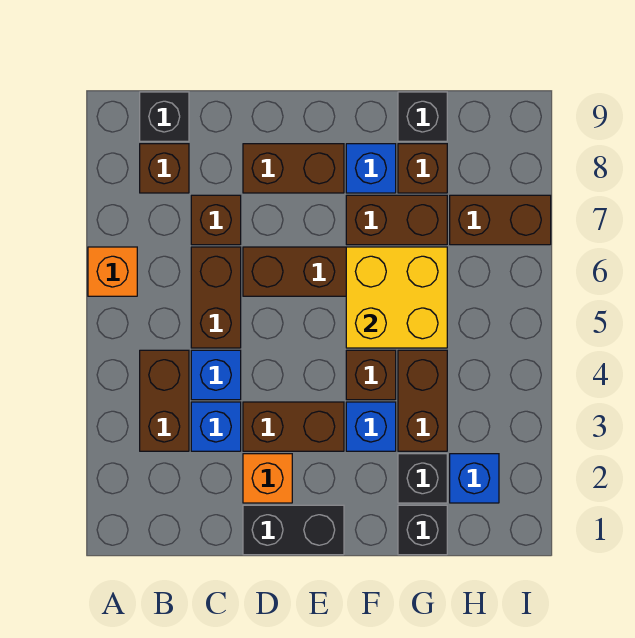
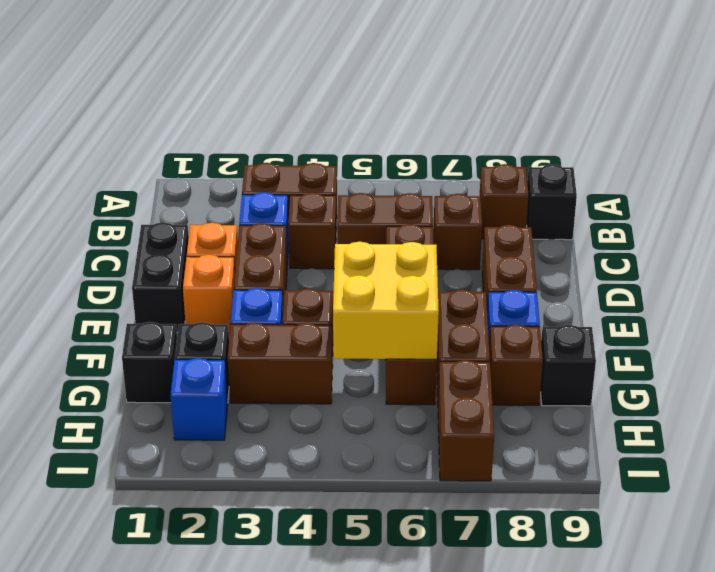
orange 1x1 brick [88,247,137,296] -> orange 1x1 brick moved to [183,255,235,333]
blue 1x1 brick [191,350,241,400] -> brown 1x1 brick [288,193,336,269]

